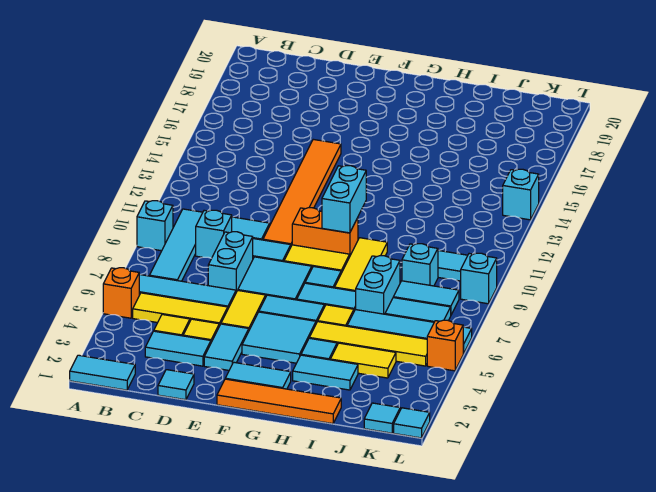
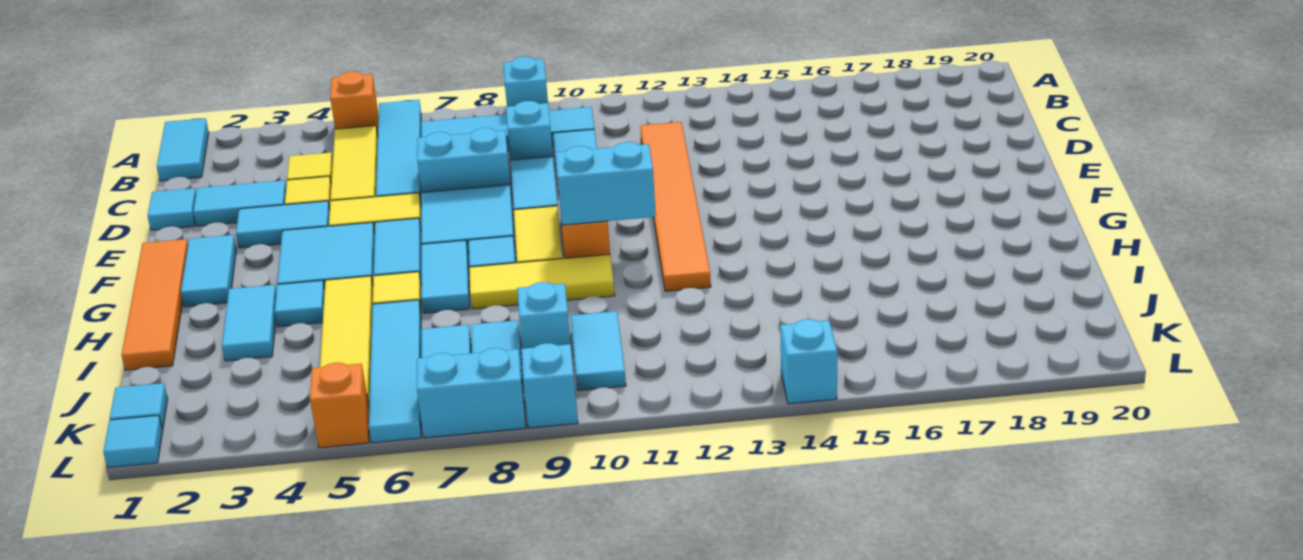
cyan 1x2 tile [145,331,211,366] -> cyan 1x2 tile turned to [193,180,286,226]
orange 1x6 tile [263,139,341,246] -> orange 1x6 tile turned to [640,122,711,291]
yellow 1x2 tile [330,343,396,378] -> none
cyan 1x2 brick [356,256,400,314] -> cyan 1x2 brick moved to [417,348,526,438]

